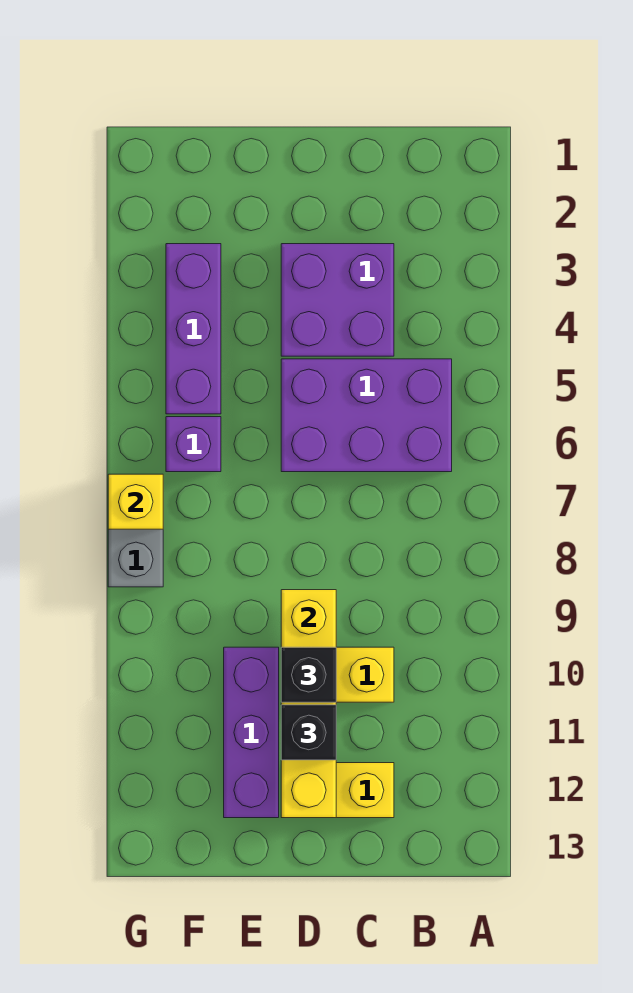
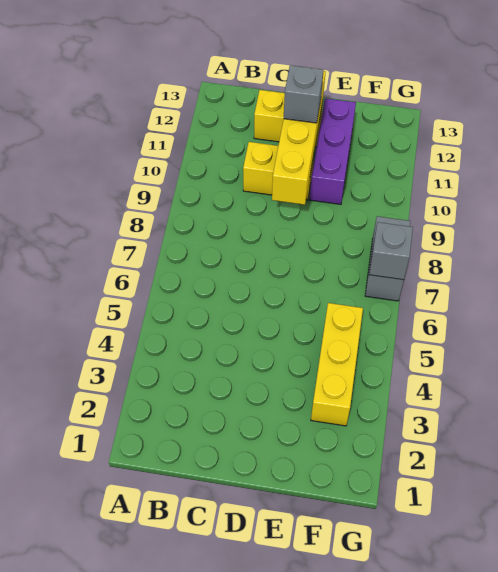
purple 2x3 brick [281,359,452,472] -> none
purple 2x2 brick [281,244,394,356] -> none
black 1x1 brick [281,647,336,702] -> none
black 1x1 brick [281,705,336,760] -> grey 1x1 brick [284,65,324,123]
purple 1x3 brick [166,244,221,414] -> yellow 1x3 brick [311,303,363,426]
purple 1x1 brick [166,417,221,472] -> none
yellow 1x1 brick [108,474,163,529] -> grey 1x1 brick [369,222,413,280]

